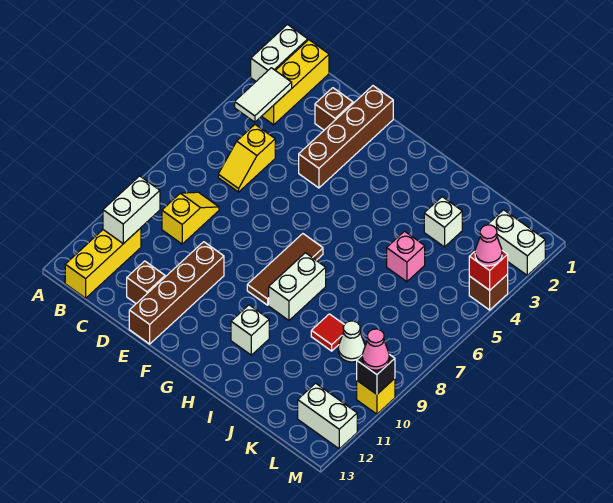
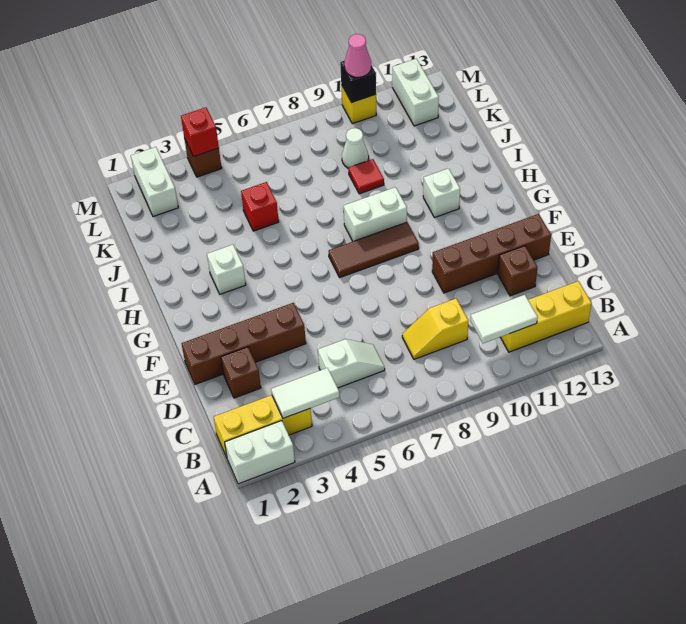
white 1x2 brick [103,176,160,244] -> white 1x2 tile [470,295,538,343]
yellow 1x2 slope [218,125,275,192] -> white 1x2 slope [318,339,385,388]
white 1x1 brick [424,197,462,247] -> white 1x1 brick moved to [207,245,246,294]
pink 1x1 brick [387,231,425,282] -> red 1x1 brick [241,182,279,231]
pink 1x1 cone [475,225,502,266] -> none

